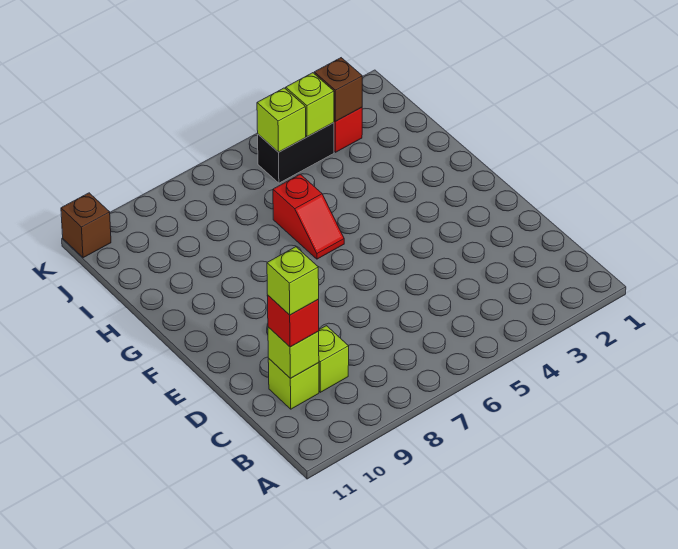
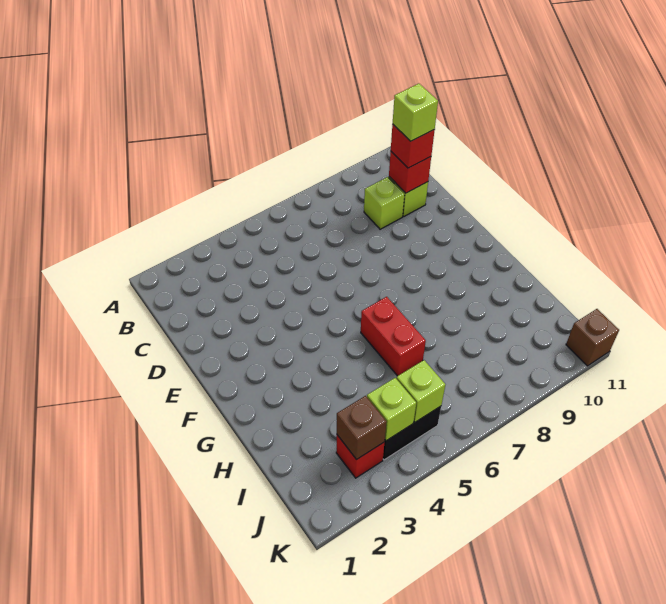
lime 1x1 brick [268,327,319,378] -> red 1x1 brick [389,152,431,193]
red 1x2 slope [273,174,344,259] -> red 1x2 brick [361,297,426,376]

